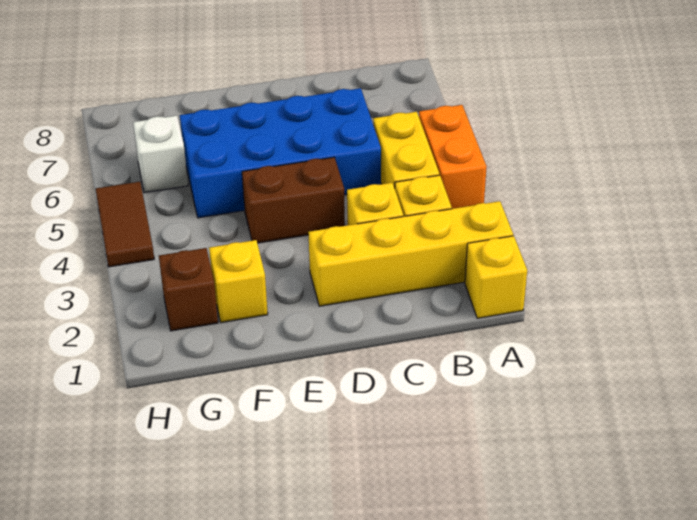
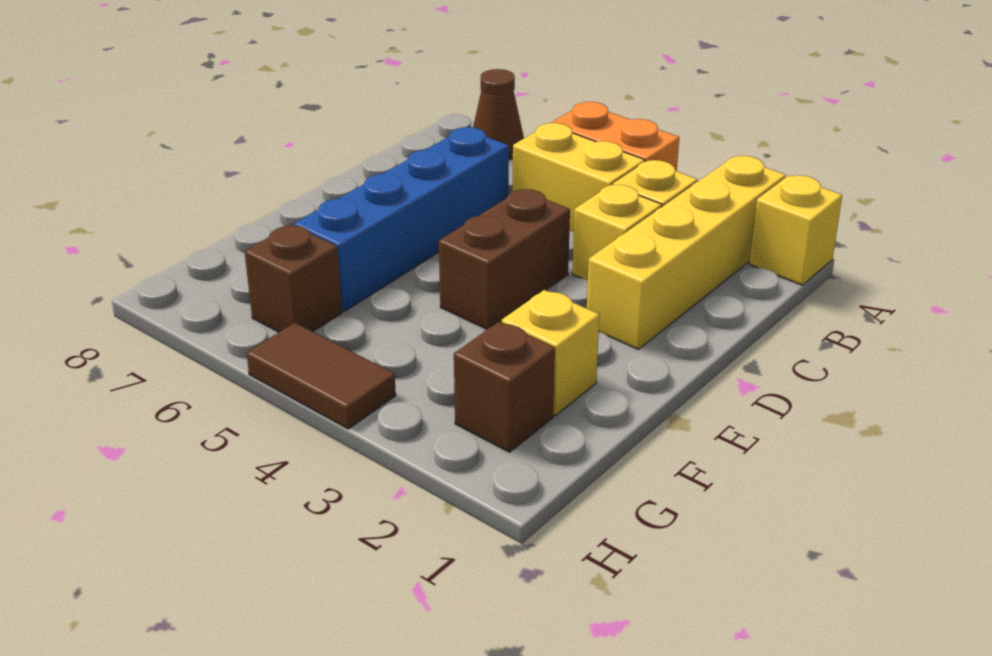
none -> brown 1x1 cone [473,69,524,159]
blue 2x4 brick [180,88,381,218] -> blue 1x4 brick [294,127,509,311]
white 1x1 brick [133,116,188,193] -> brown 1x1 brick [245,225,342,332]

